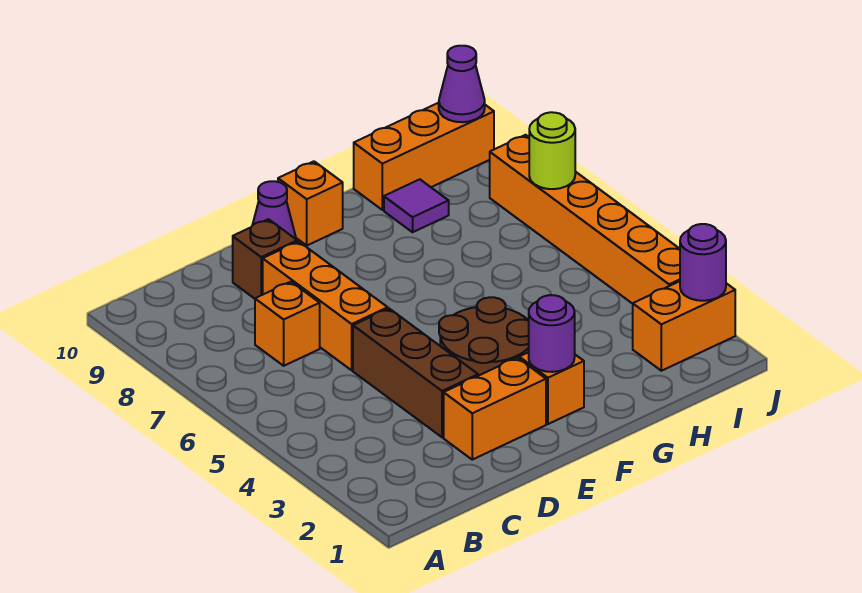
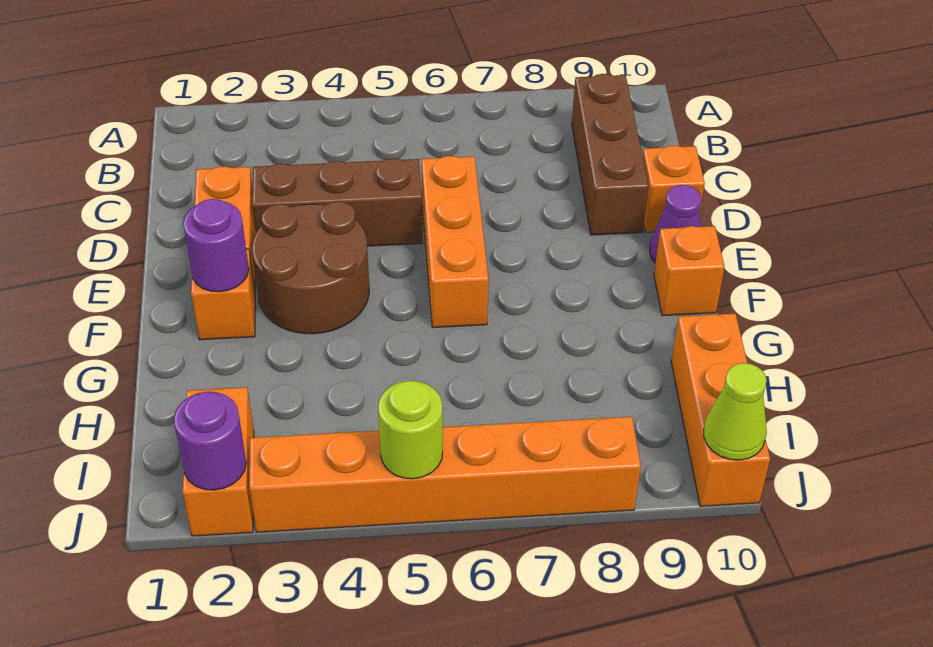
orange 1x1 brick [255,282,320,366] -> orange 1x1 brick moved to [643,145,705,232]
orange 1x3 brick [263,241,388,370] -> orange 1x3 brick turned to [422,156,488,328]
brown 1x1 brick [233,219,297,299] -> brown 1x3 brick [572,74,649,235]
purple 1x1 tile [384,179,449,232] -> none
lime 1x1 round brick [529,112,575,189] -> lime 1x1 round brick moved to [378,381,443,479]
purple 1x1 cone [439,46,485,122] -> lime 1x1 cone [704,363,767,460]

